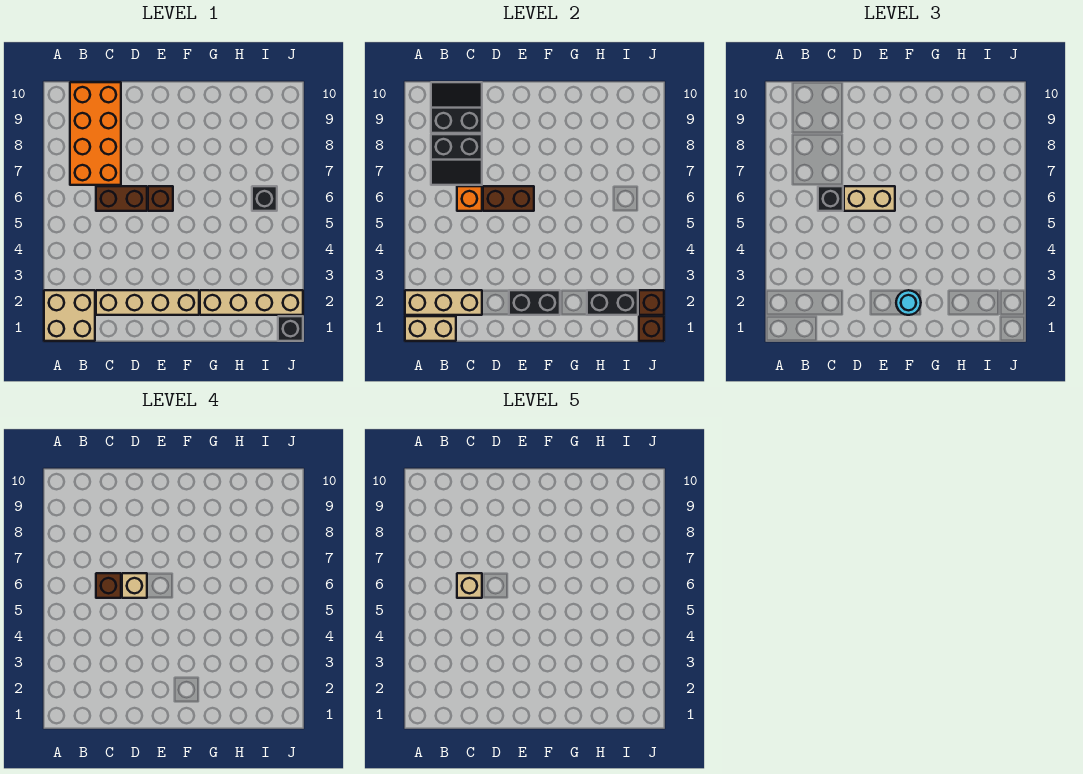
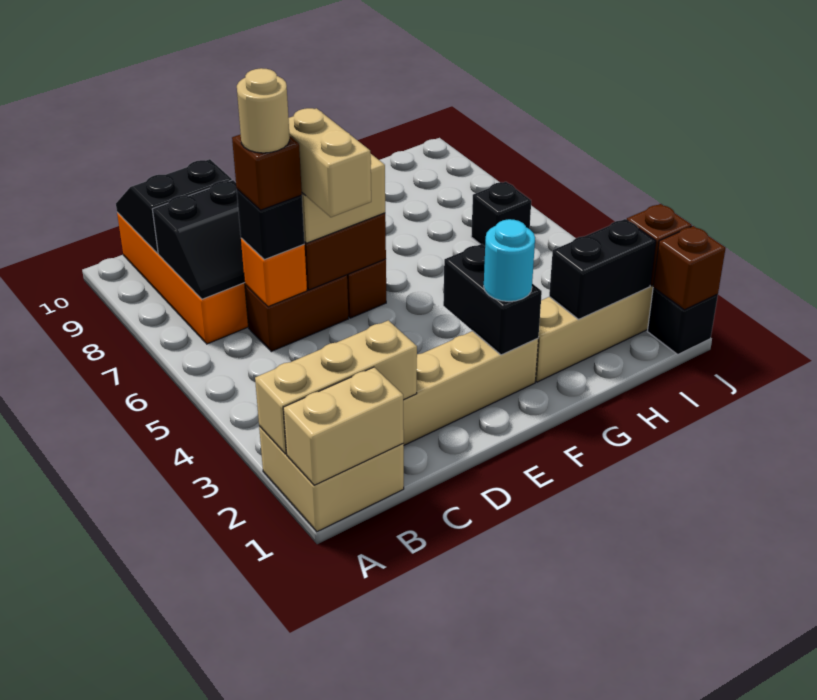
tan 1x1 brick [457,573,482,598] -> tan 1x1 round brick [237,68,290,153]
tan 1x1 brick [122,573,147,598] -> tan 1x2 brick [289,108,371,217]
black 1x2 brick [509,290,560,315] -> black 1x2 brick turned to [443,244,542,355]

